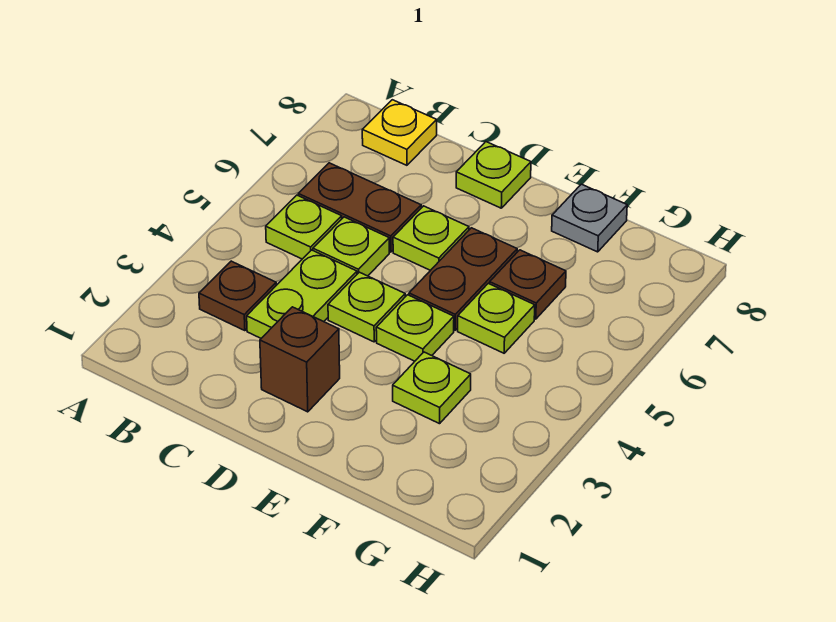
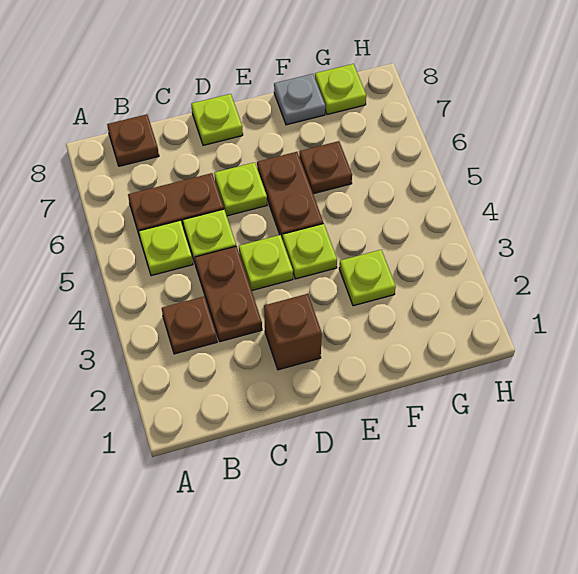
yellow 1x1 plate [362,100,437,165] -> brown 1x1 plate [107,114,159,166]
lime 1x2 plate [247,250,357,338] -> brown 1x2 plate [195,246,262,342]
lime 1x1 plate [458,283,535,353] -> lime 1x1 plate moved to [315,64,366,115]

